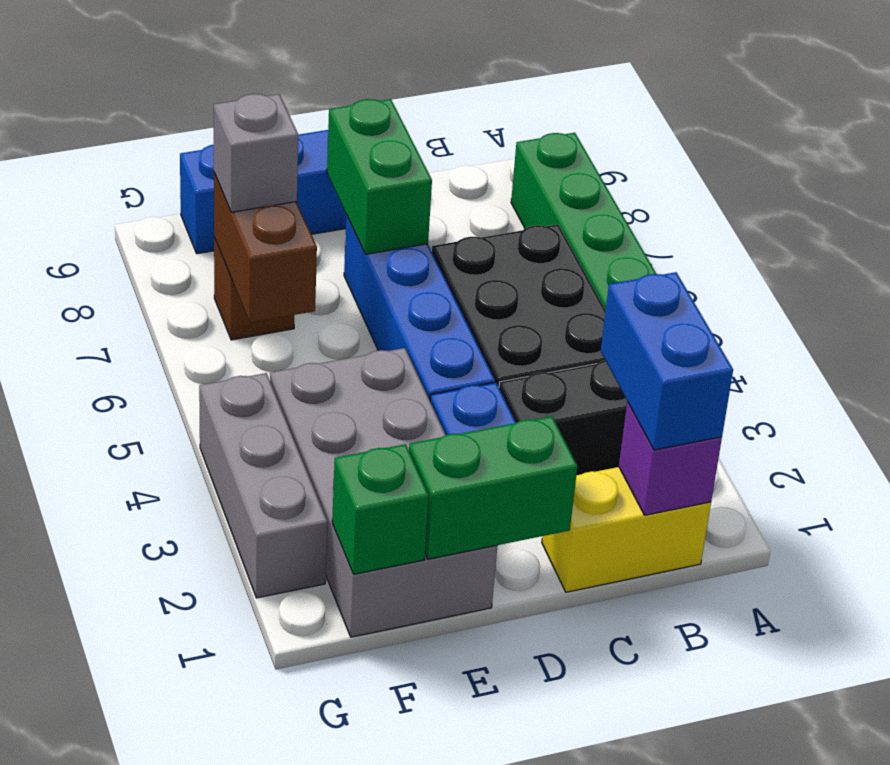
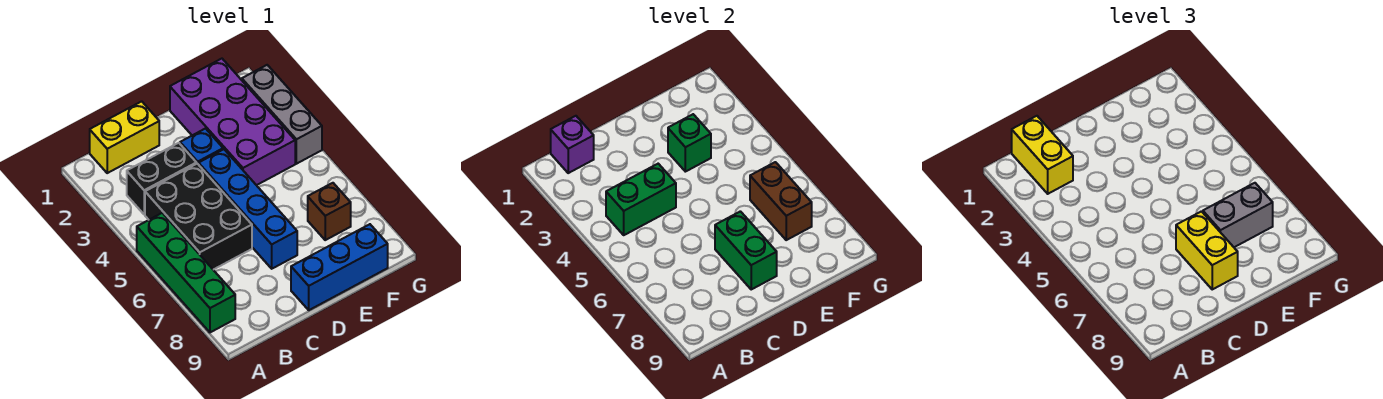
blue 1x2 brick [601,272,733,450] -> yellow 1x2 brick [1012,116,1073,194]
green 1x2 brick [409,416,577,559] -> green 1x2 brick moved to [606,164,676,235]
none -> yellow 1x2 brick [1176,211,1238,289]
grey 2x4 brick [270,348,497,637] -> purple 2x4 brick [170,59,295,185]
green 1x1 brick [332,444,429,574] -> green 1x1 brick moved to [668,114,711,172]
grey 1x1 brick [214,94,298,212] -> grey 1x2 brick [1203,183,1273,247]

